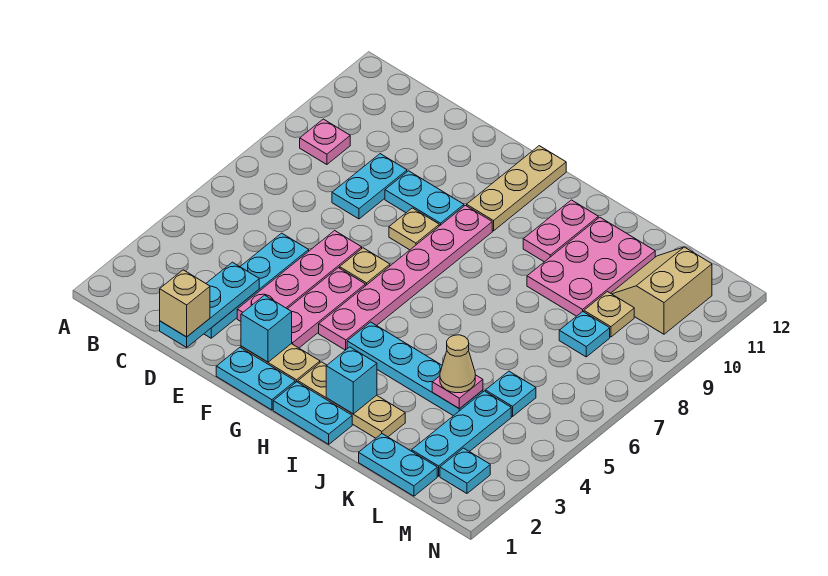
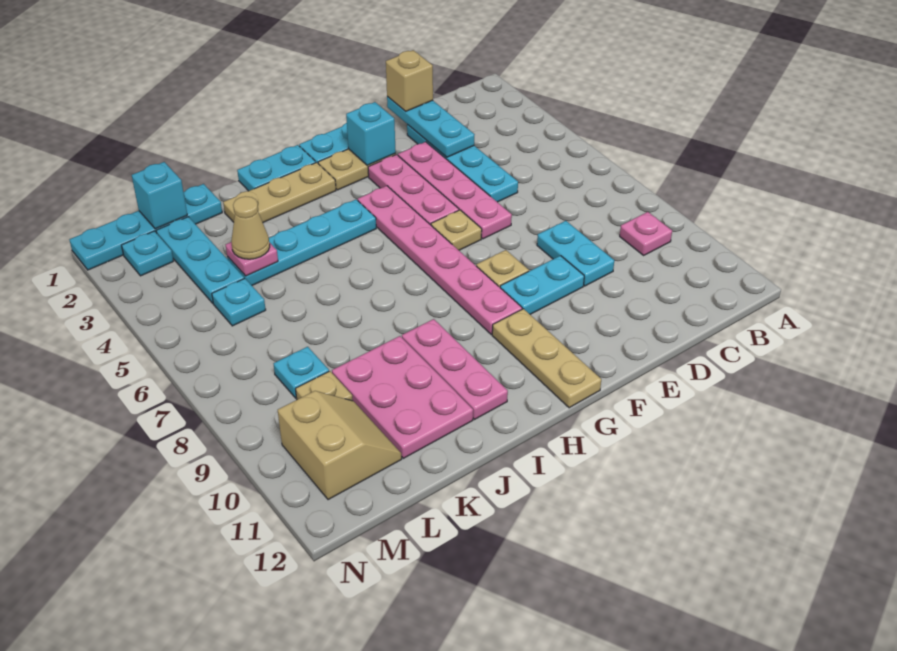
cyan 1x1 brick [326,347,377,414] -> cyan 1x1 brick moved to [132,162,187,229]
pink 1x2 plate [523,200,598,262] -> pink 1x3 plate [402,319,508,419]
cyan 1x2 plate [359,434,437,496] -> cyan 1x4 plate [69,184,222,270]

